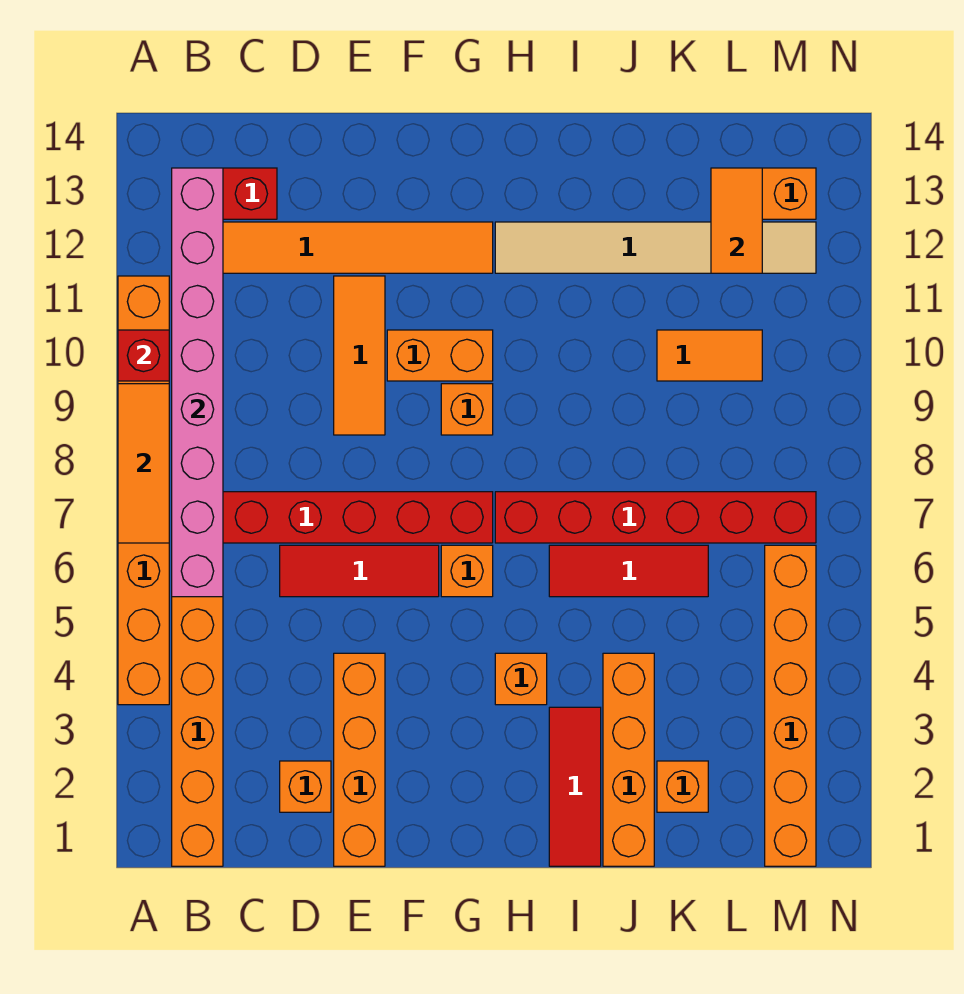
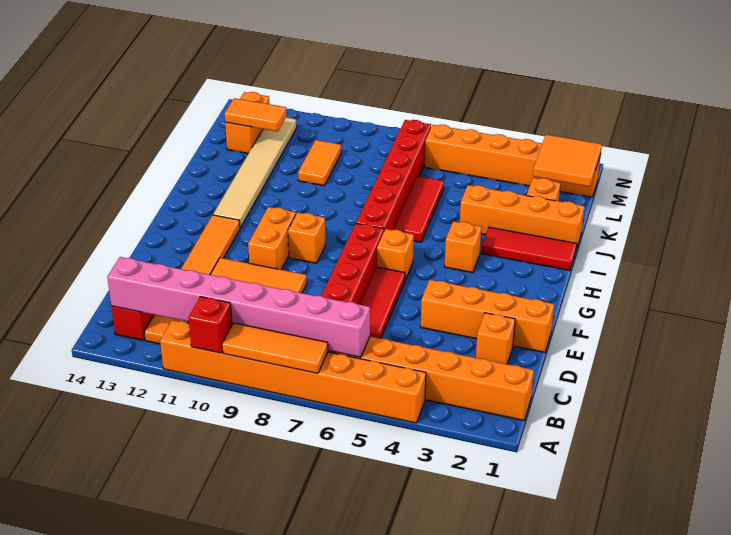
none -> orange 2x2 tile [533,135,602,187]

